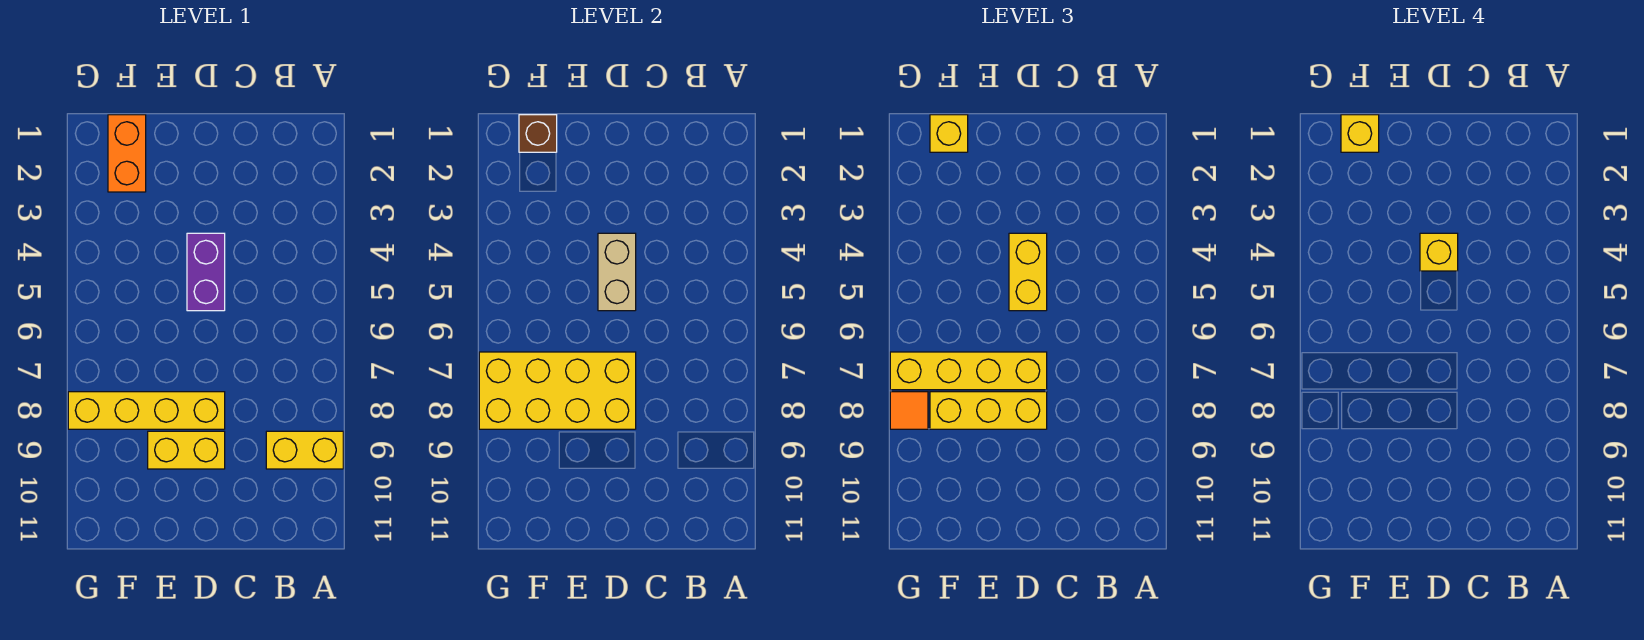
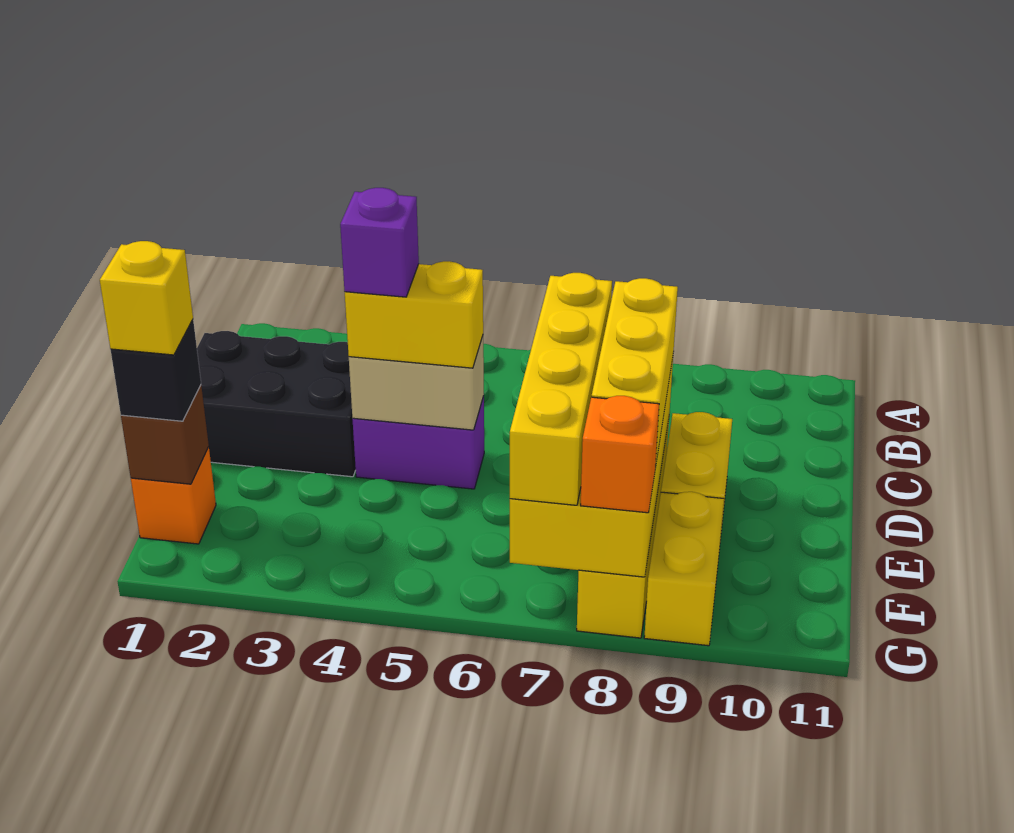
yellow 1x2 brick [266,431,343,469] -> yellow 1x2 brick moved to [644,492,724,646]
none -> black 2x3 brick [197,331,356,477]
yellow 1x1 brick [1420,233,1458,271] -> purple 1x1 brick [340,188,419,297]
orange 1x2 brick [108,115,146,192] -> orange 1x1 brick [131,447,216,544]
yellow 1x1 brick [930,115,968,152] -> black 1x1 brick [111,320,201,421]
orange 1x1 tile [890,392,928,429] -> orange 1x1 brick [581,396,659,513]

